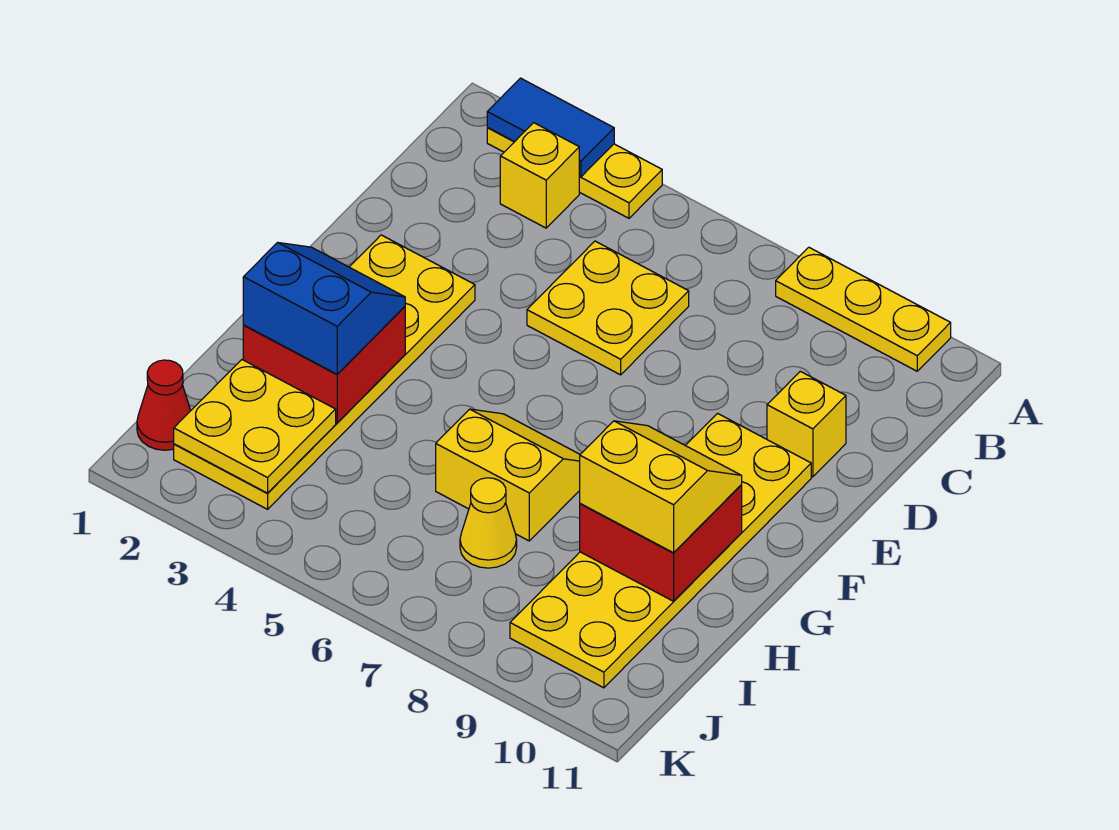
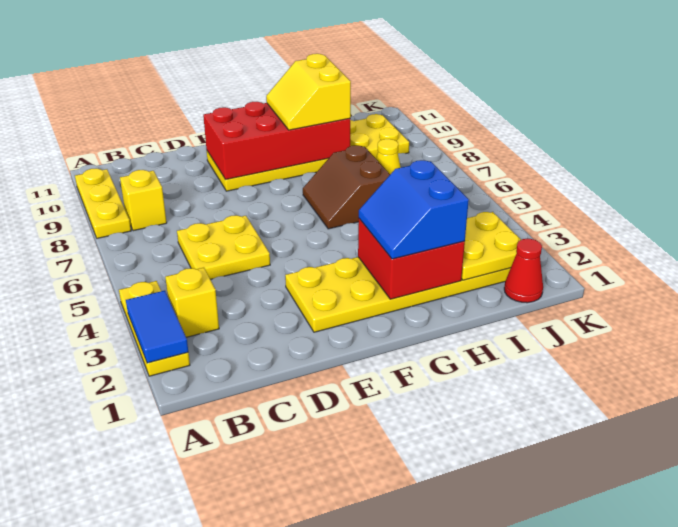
yellow 1x1 brick [767,371,846,477] -> yellow 1x1 brick moved to [120,170,167,231]
yellow 2x2 slope [436,409,580,541] -> brown 2x2 slope [303,145,390,229]
red 2x2 brick [580,485,742,601] -> red 2x4 brick [203,102,350,179]

